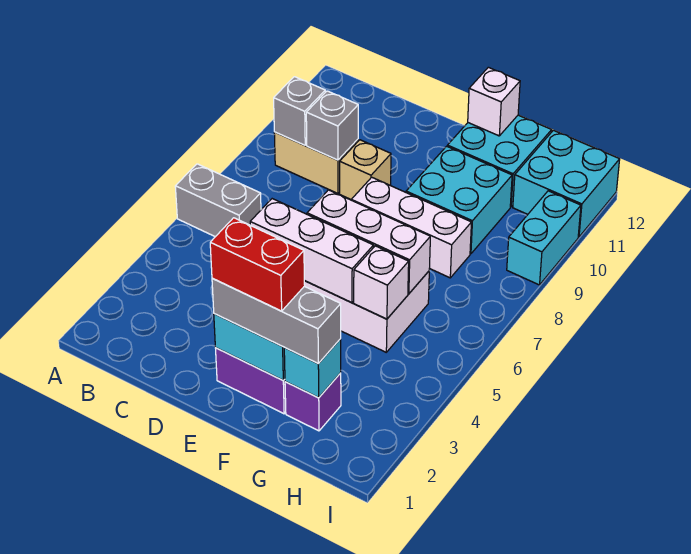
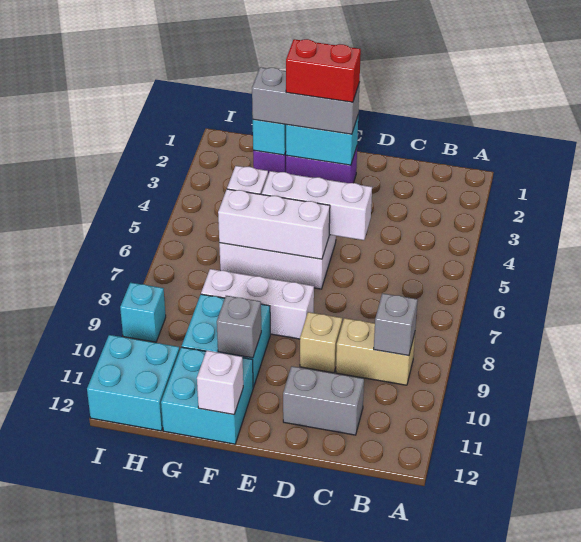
grey 1x2 brick [175,164,261,237] -> grey 1x2 brick moved to [283,366,364,435]
grey 1x1 brick [306,91,358,160] -> grey 1x1 brick moved to [217,296,261,358]
cyan 1x2 brick [507,191,581,285] -> cyan 1x1 brick [120,283,166,342]

